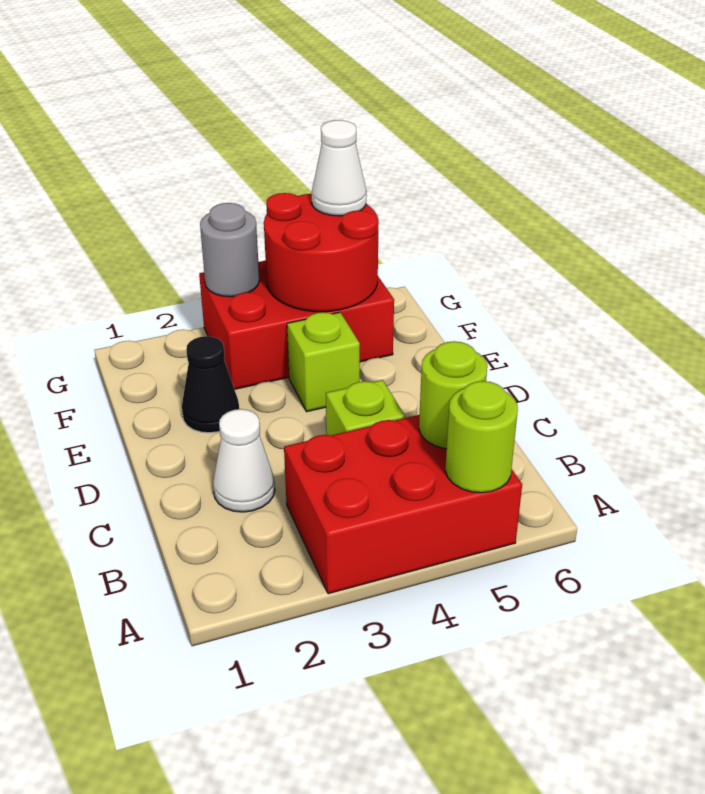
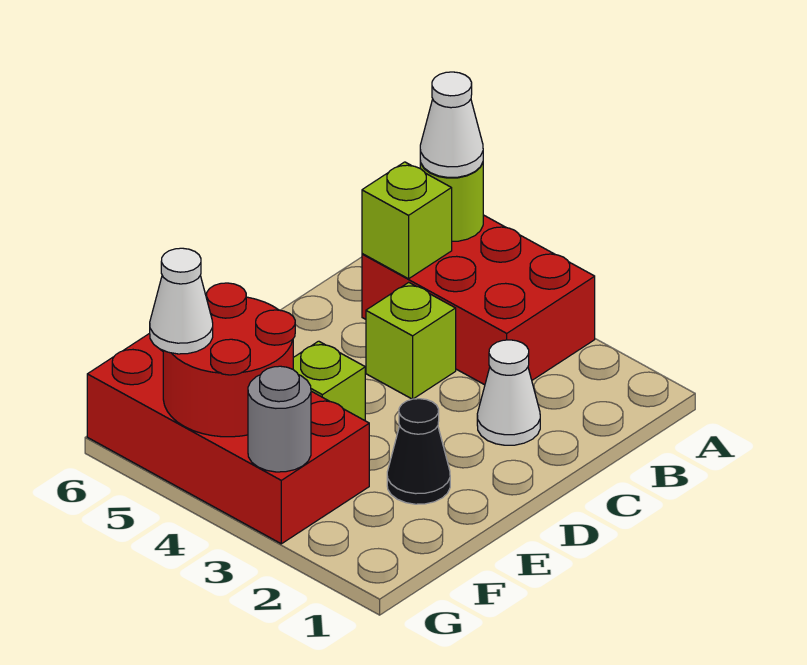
none -> white 1x1 cone [420,72,483,178]
lime 1x1 round brick [419,341,487,449] -> lime 1x1 brick [362,162,452,279]
red 2x3 brick [199,261,394,389] -> red 2x4 brick [87,333,369,544]

